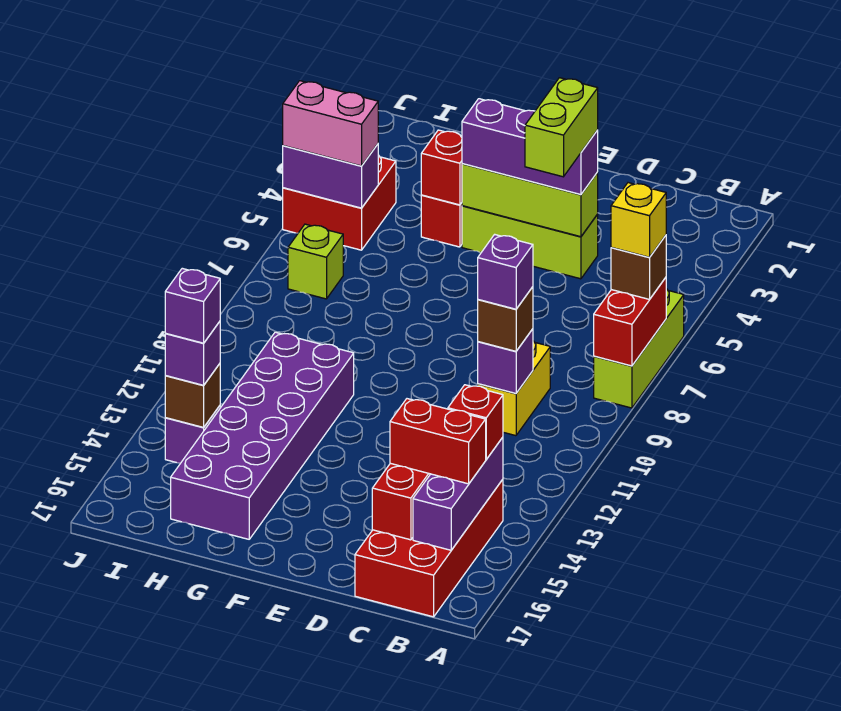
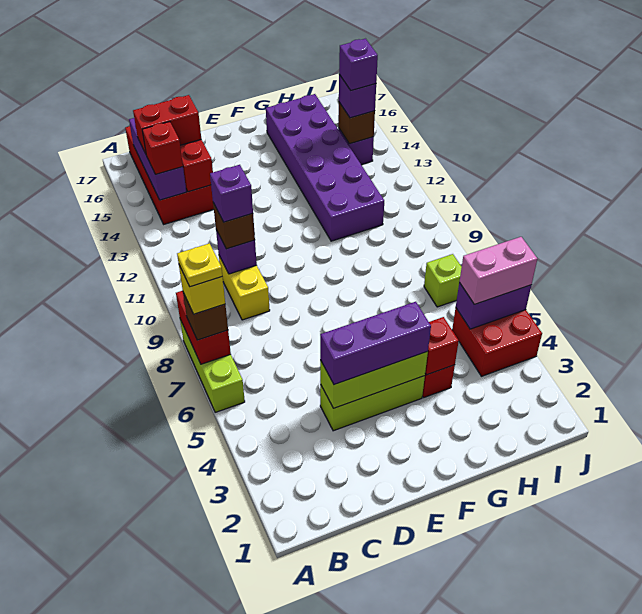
none -> yellow 1x1 plate [177,243,222,287]
lime 1x2 brick [525,78,598,177] -> none

